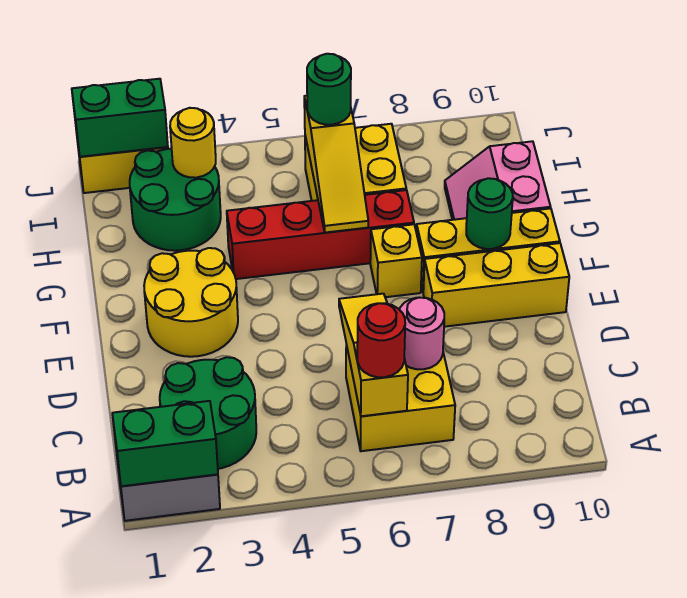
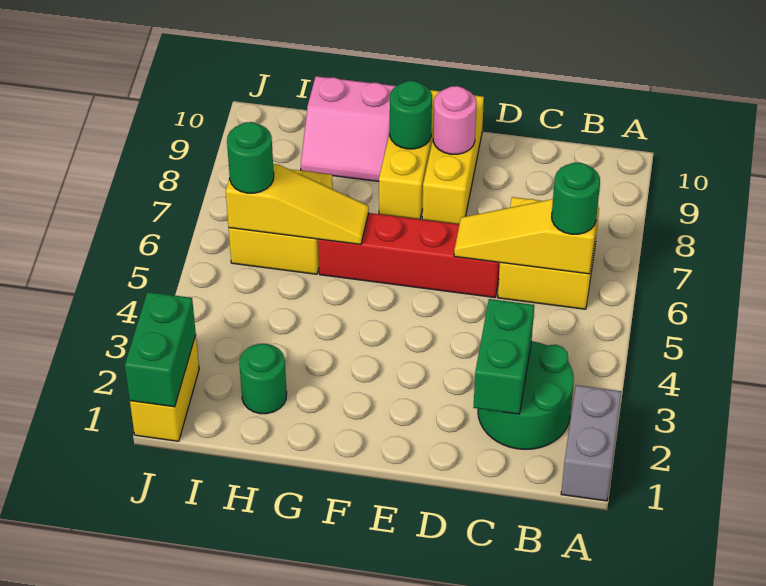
green 1x2 brick [112,401,218,486] -> green 1x2 brick moved to [473,299,534,414]
red 1x1 round brick [357,303,405,377] -> green 1x1 round brick [552,163,600,234]
pink 1x1 round brick [399,298,444,369] -> pink 1x1 round brick moved to [433,86,476,154]
yellow 2x2 round brick [144,248,238,357] -> none
yellow 1x1 brick [370,224,422,297] -> none
red 1x4 brick [227,190,414,279] -> red 1x4 brick turned to [318,213,500,298]
green 2x2 round brick [130,149,221,251] -> green 1x1 round brick [239,344,287,414]
yellow 1x1 round brick [170,108,216,178] -> none

